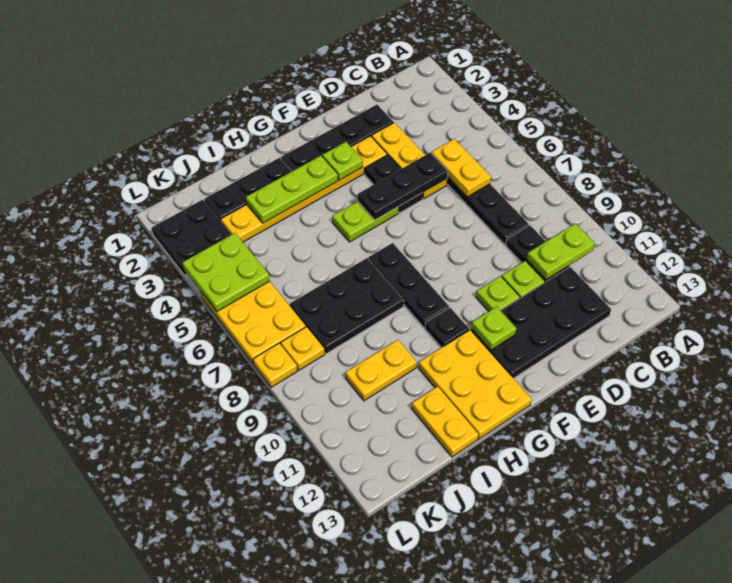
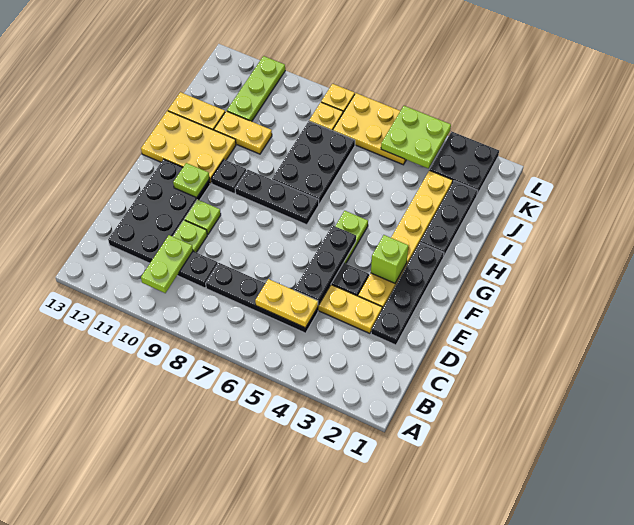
lime 1x1 plate [322,142,363,180] -> lime 1x1 brick [371,235,408,283]
lime 1x3 plate [246,156,338,223] -> lime 1x3 plate moved to [227,56,285,122]
yellow 1x2 plate [345,340,417,401] -> yellow 1x2 plate turned to [214,111,272,154]

